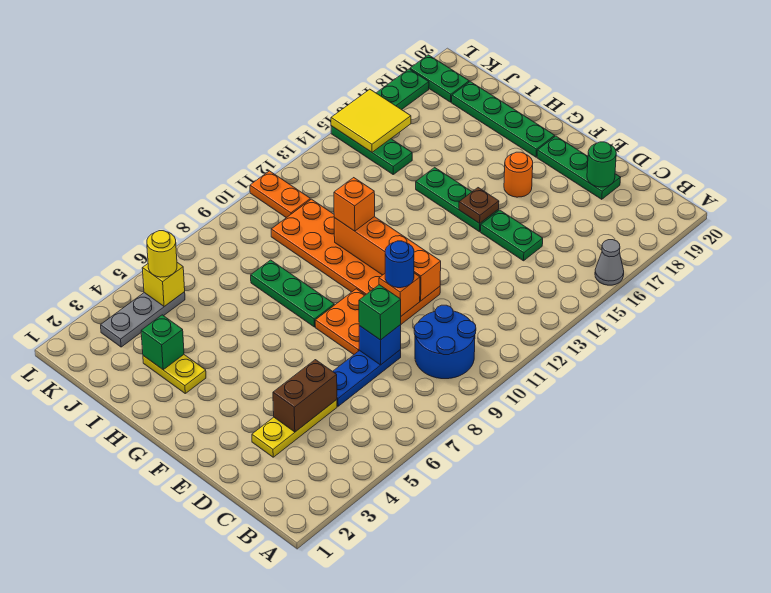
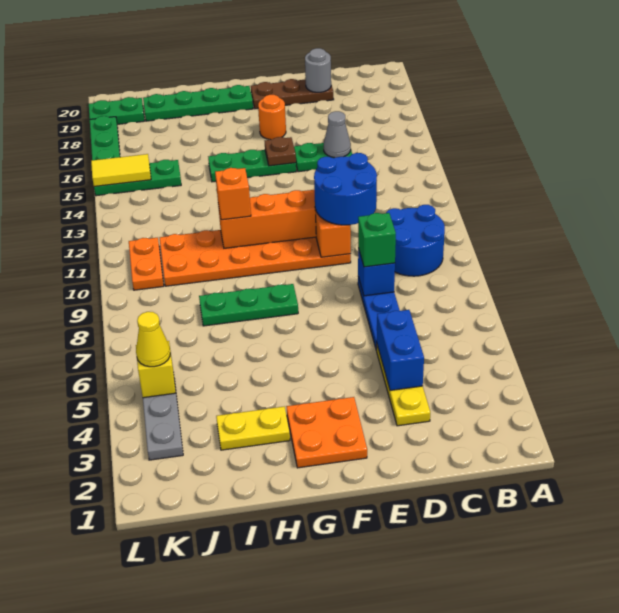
grey 1x1 cone [595,240,624,285] -> grey 1x1 cone moved to [324,111,351,158]
brown 1x2 brick [273,360,337,432] -> blue 1x2 brick [376,310,424,390]
green 1x3 plate [537,136,621,199] -> brown 1x3 plate [251,79,334,109]
green 1x1 round brick [587,142,616,187] -> grey 1x1 round brick [305,48,331,92]
orange 2x2 plate [315,289,365,354] -> orange 2x2 plate moved to [286,397,367,468]
blue 1x1 round brick [385,241,414,288] -> blue 2x2 round brick [314,153,377,225]
green 1x1 brick [141,315,184,370] -> none
yellow 1x1 round brick [147,231,177,277] -> yellow 1x1 cone [136,312,170,367]
orange 1x2 plate [250,171,310,218] -> orange 1x2 plate turned to [129,238,164,290]
yellow 2x2 tile [331,89,411,152] -> yellow 1x2 tile [91,154,151,186]

